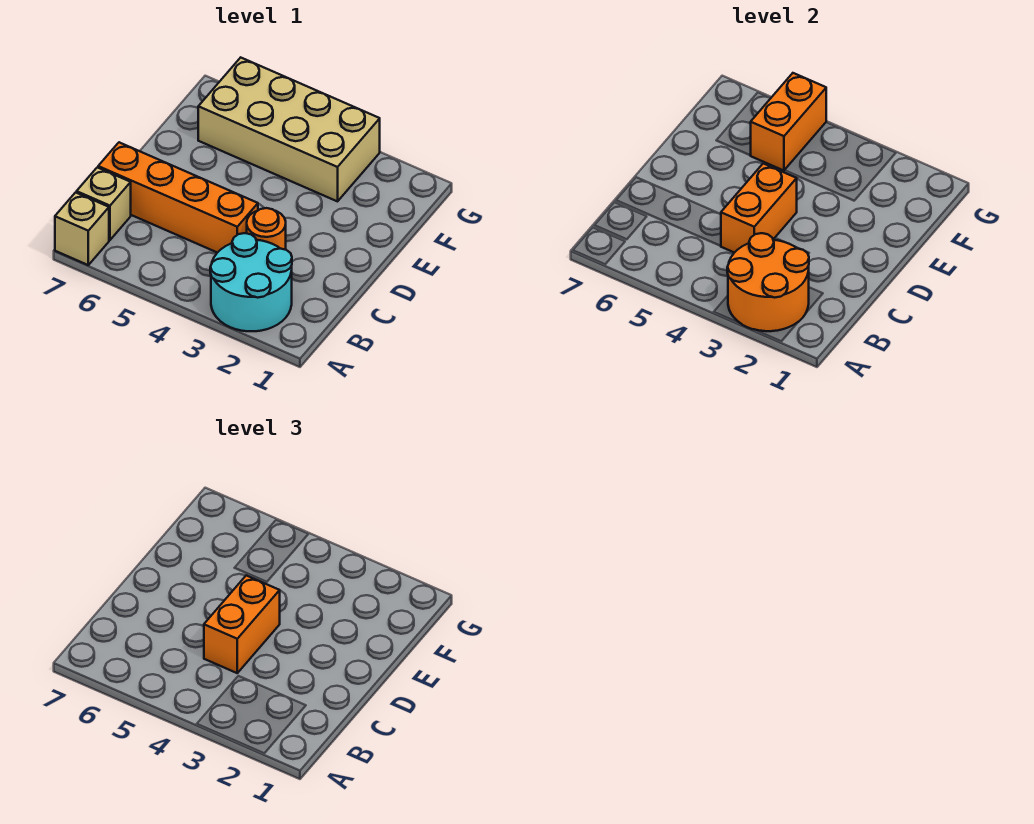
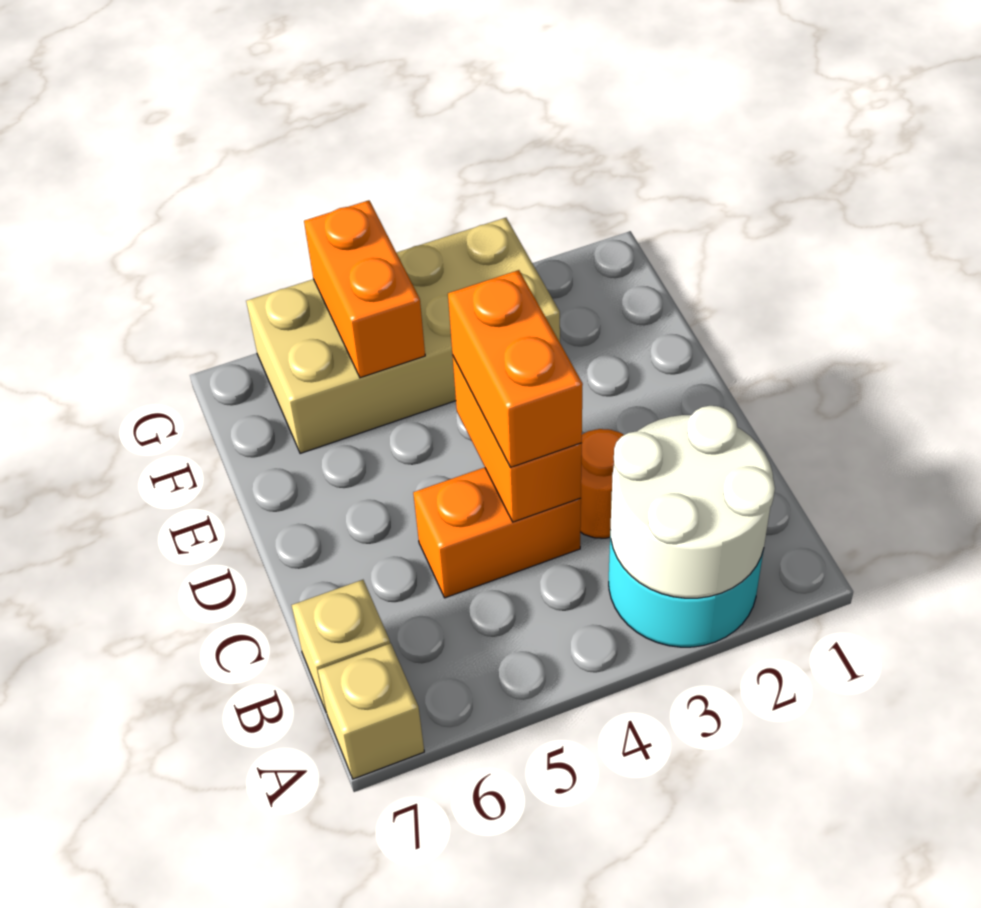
orange 2x2 round brick [727,233,809,331] -> white 2x2 round brick [610,406,775,598]
orange 1x4 brick [98,142,258,253] -> orange 1x2 brick [413,467,581,598]

